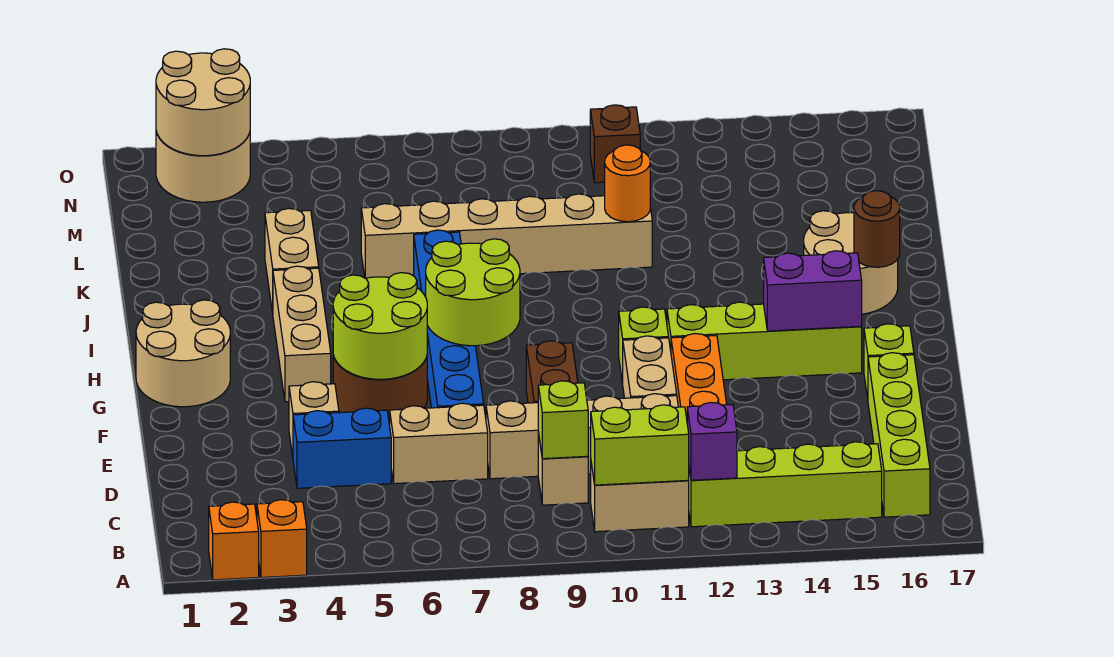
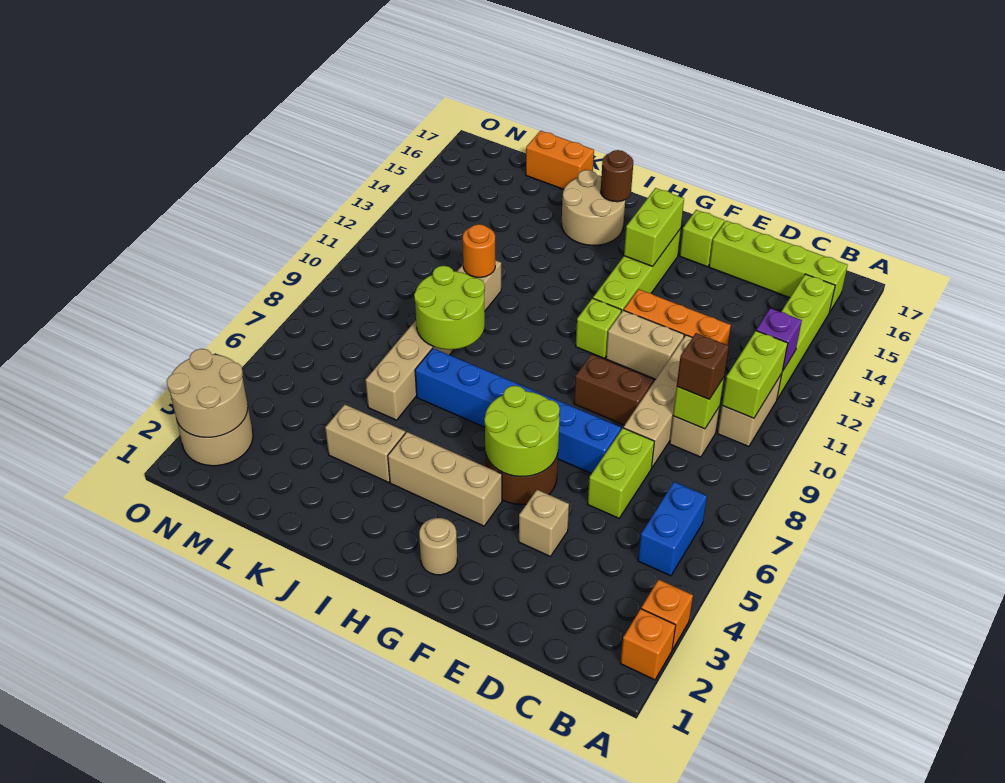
blue 1x2 brick [293,408,391,488] -> blue 1x2 brick moved to [638,482,707,576]
tan 1x2 brick [390,403,488,484] -> lime 1x2 brick [588,428,654,518]
tan 2x2 round brick [136,300,230,407] -> tan 1x1 round brick [419,518,457,575]
lime 2x2 round brick [426,239,520,346] -> lime 2x2 round brick moved to [414,266,485,350]
purple 1x2 brick [764,251,862,331] -> lime 1x2 brick [624,188,684,266]
none -> orange 1x2 brick [526,131,594,190]
brown 1x1 brick [590,105,640,183] -> brown 1x1 brick moved to [677,333,729,399]

